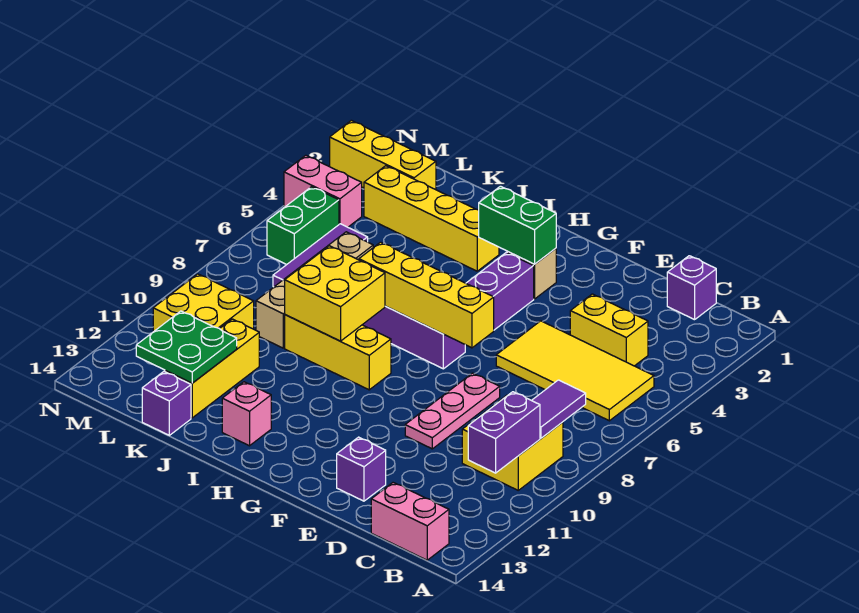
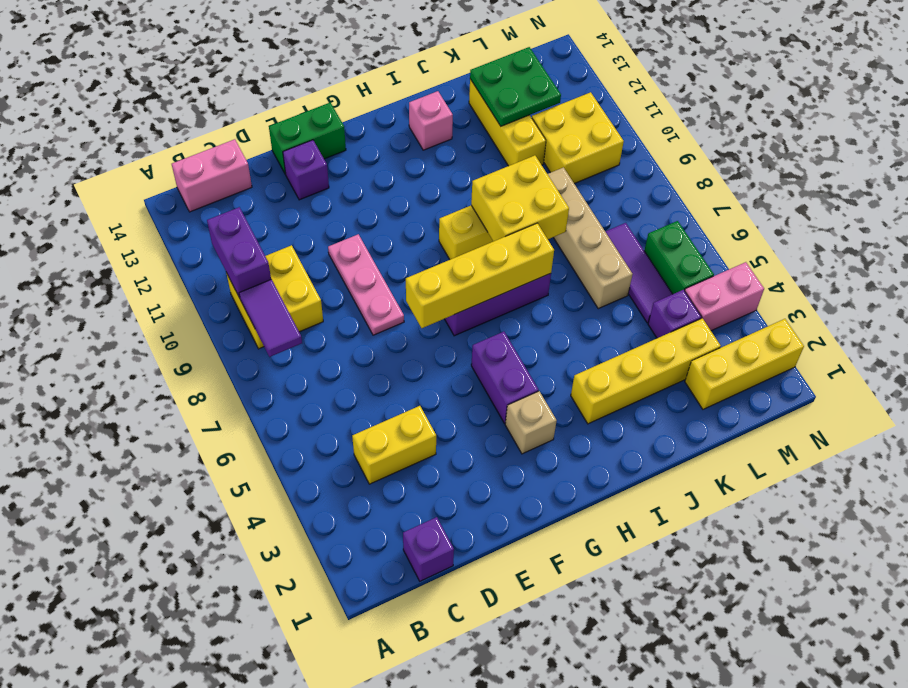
yellow 2x4 tile [496,321,654,421] -> none
green 1x2 brick [479,186,556,264] -> green 1x2 brick moved to [269,103,346,174]
purple 1x1 brick [142,372,191,435] -> purple 1x1 brick moved to [648,290,701,338]

